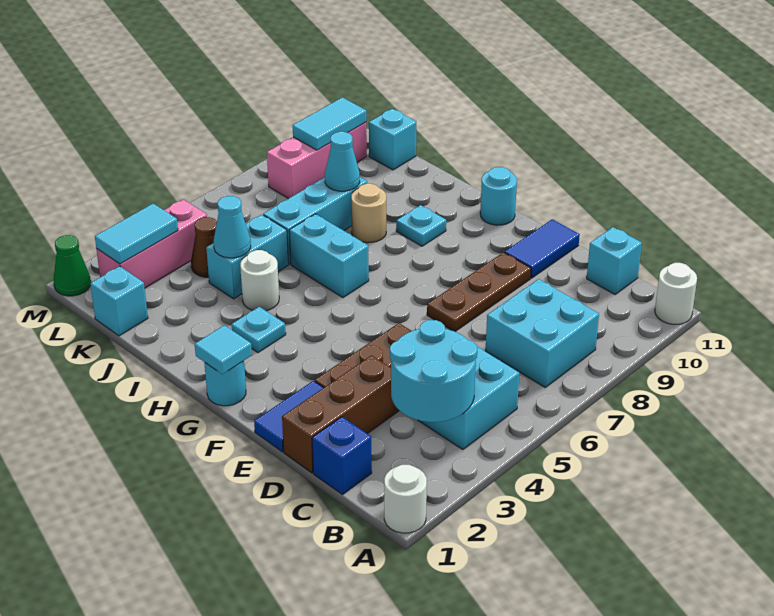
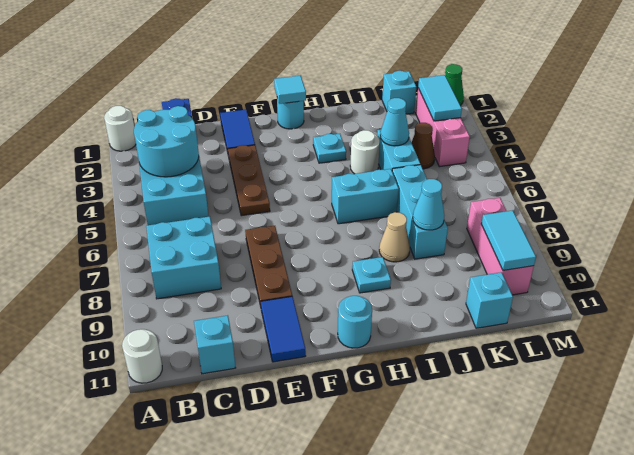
brown 1x3 brick [282,355,399,473] -> none
tan 1x1 round brick [351,184,386,243] -> tan 1x1 cone [379,212,410,262]

